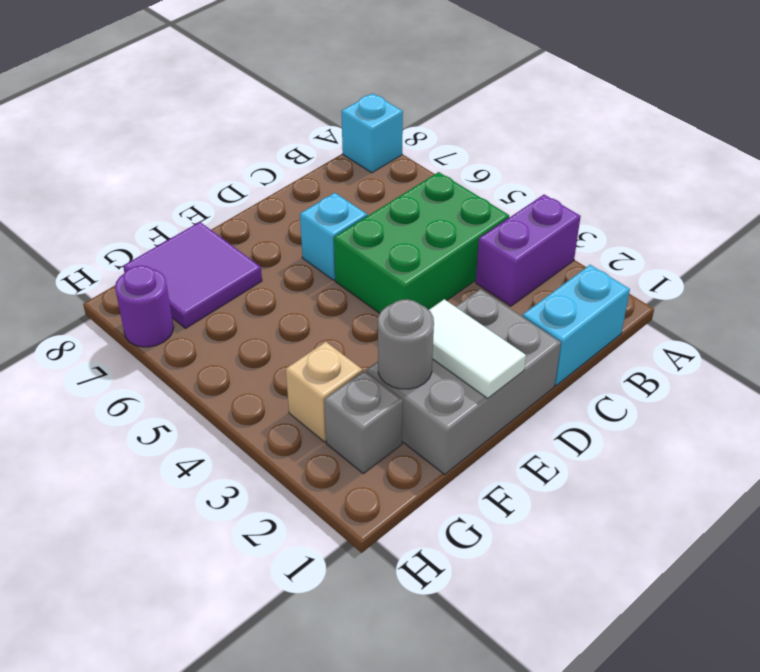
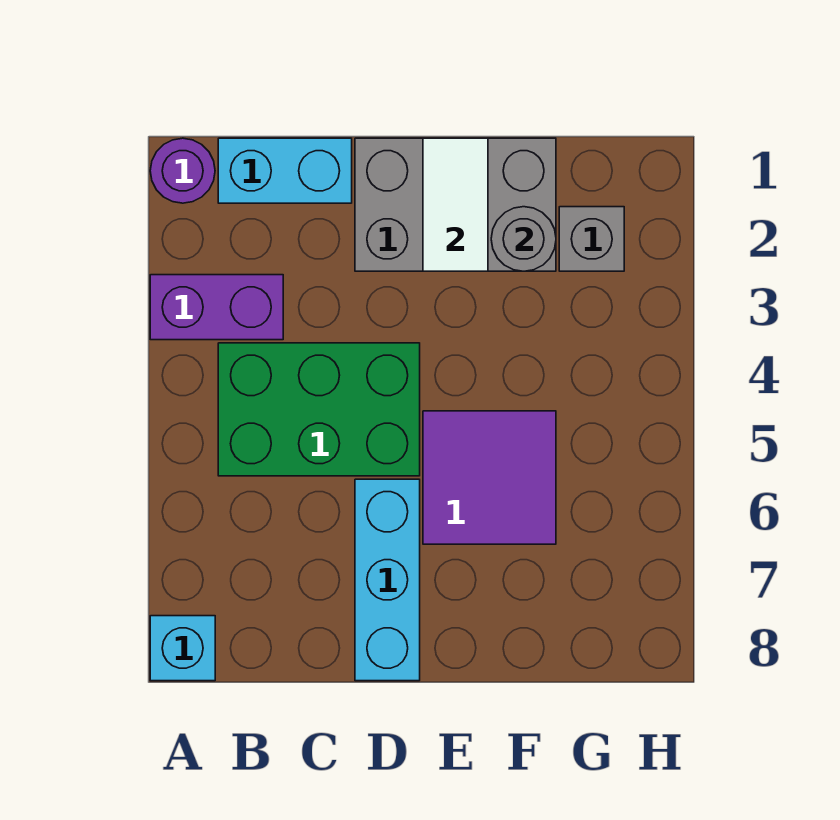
cyan 1x1 brick [300,193,367,280] -> cyan 1x3 brick [355,479,420,681]
purple 2x2 tile [123,222,262,328] -> purple 2x2 tile moved to [423,411,556,544]
tan 1x1 brick [286,342,363,442] -> none
purple 1x1 round brick [115,266,174,347] -> purple 1x1 round brick moved to [150,138,215,203]

